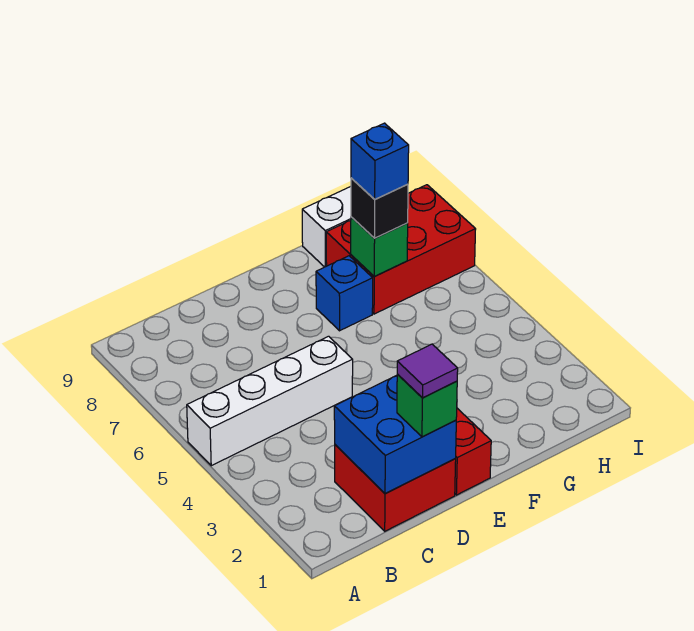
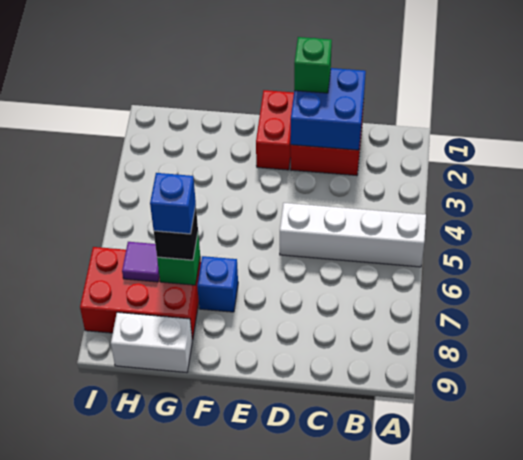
purple 1x1 tile [397,344,458,398] -> purple 1x1 tile moved to [122,242,159,282]

